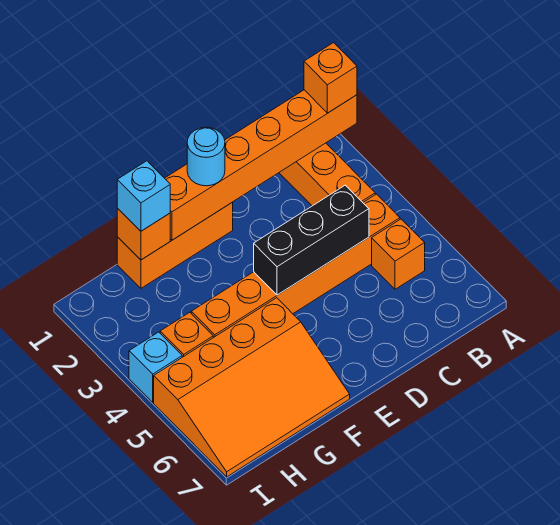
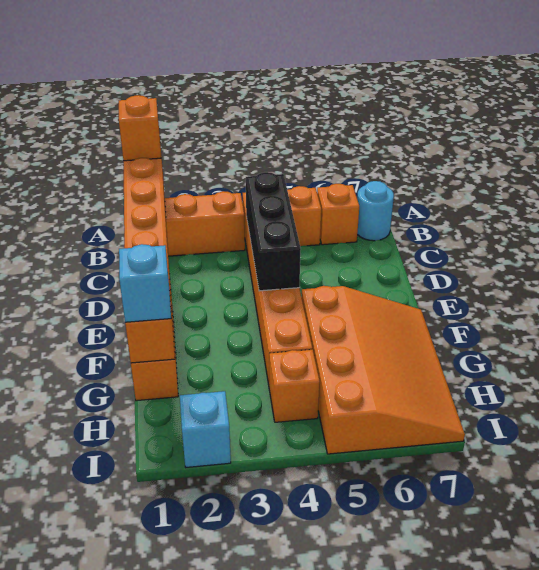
none -> orange 1x1 brick [317,184,359,245]
cyan 1x1 round brick [187,127,225,186] -> cyan 1x1 round brick moved to [357,181,394,241]
cyan 1x1 brick [129,332,182,402] -> cyan 1x1 brick moved to [180,391,231,467]

